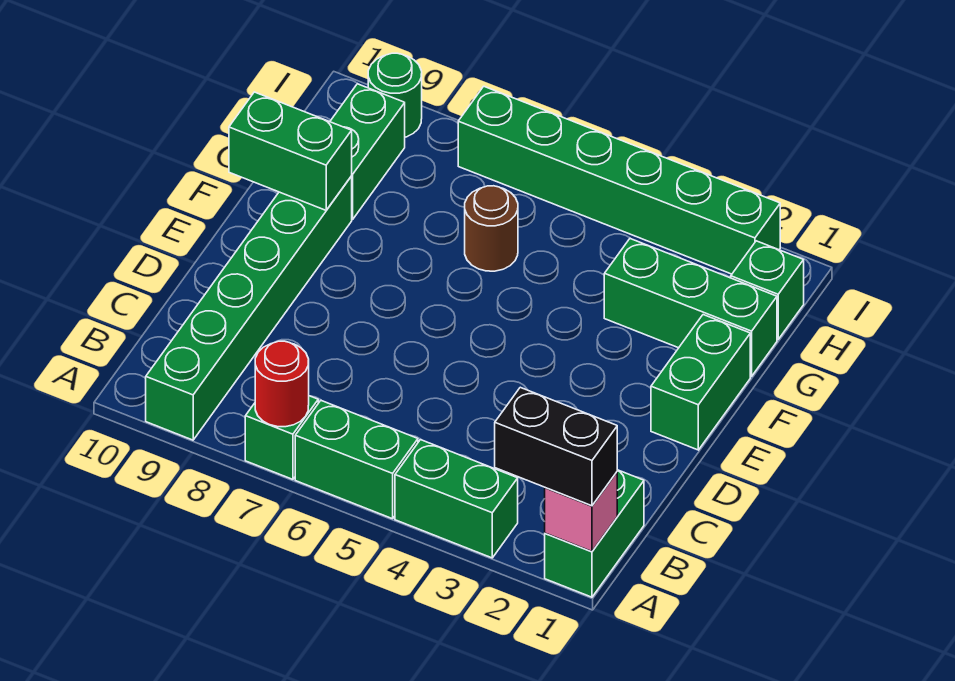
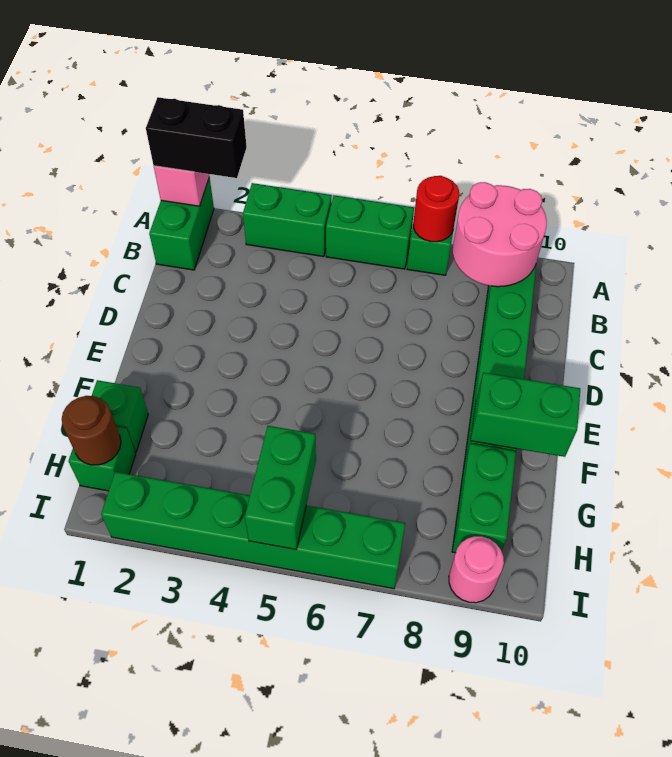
none -> pink 2x2 round brick [453,182,547,287]
green 1x2 brick [651,315,750,450] -> green 1x2 brick moved to [245,426,316,550]
green 1x3 brick [604,238,777,376] -> green 1x1 brick [92,380,148,452]
brown 1x1 round brick [465,186,518,271] -> brown 1x1 round brick moved to [62,396,121,465]
green 1x1 round brick [368,53,422,137] -> pink 1x1 round brick [449,536,504,603]

